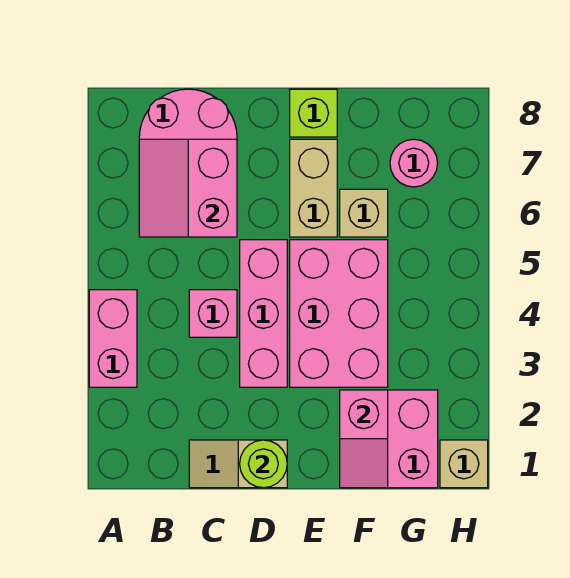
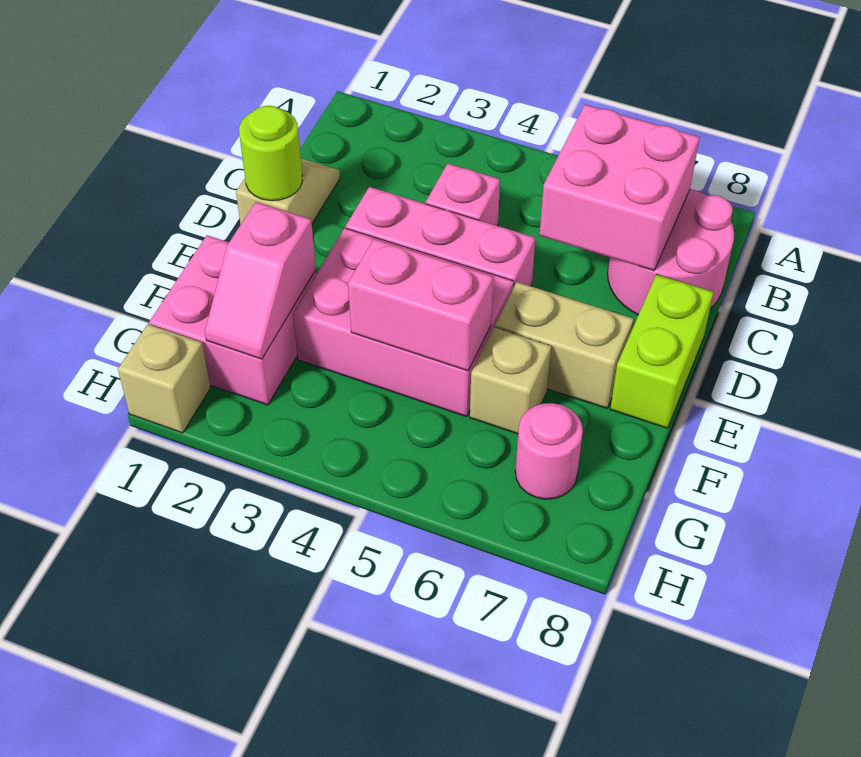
pink 1x2 brick [89,290,137,387] -> pink 1x2 brick moved to [348,239,493,371]
pink 2x2 slope [139,139,237,237] -> pink 2x2 brick [539,105,700,271]
lime 1x1 brick [290,89,337,137] -> lime 1x2 brick [610,274,714,428]
pink 1x2 slope [340,390,388,488] -> pink 1x2 slope turned to [205,202,316,359]

